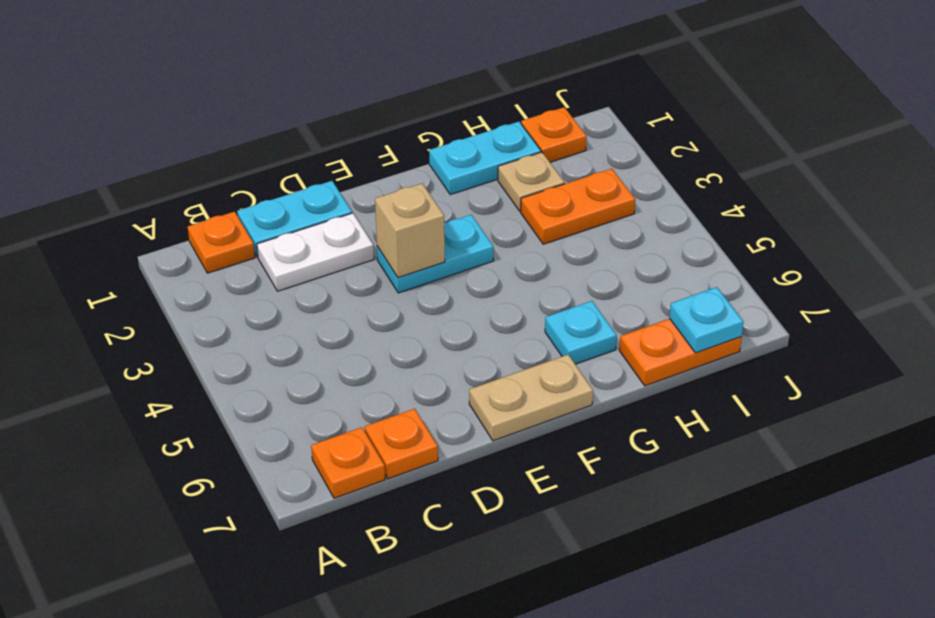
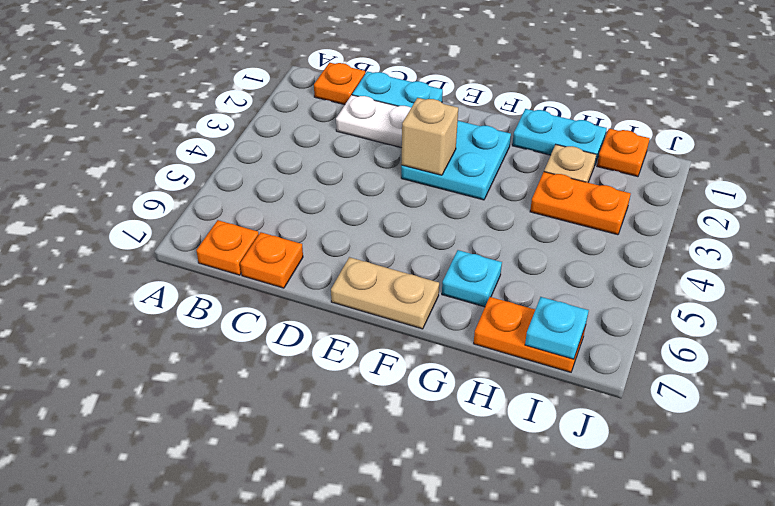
cyan 1x2 plate [377,215,493,293] -> cyan 2x2 plate [401,121,511,200]

